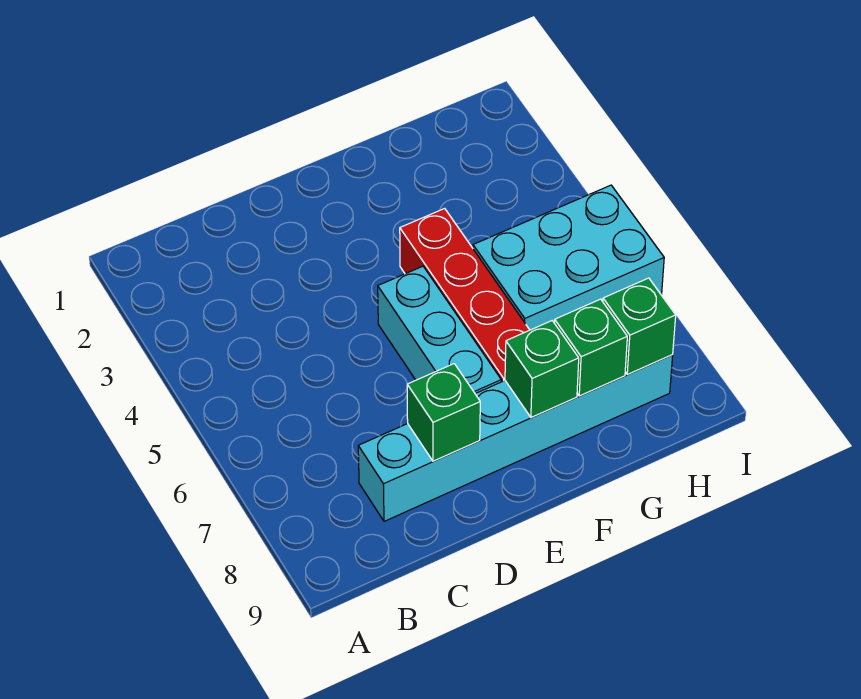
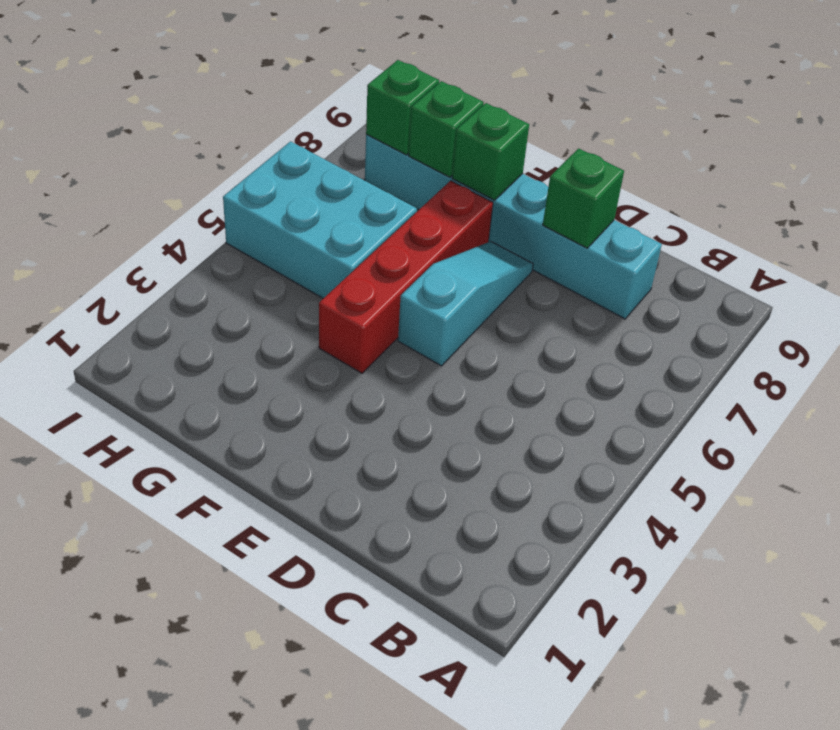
cyan 1x3 brick [378,266,501,394] -> cyan 1x3 slope [398,241,533,366]

